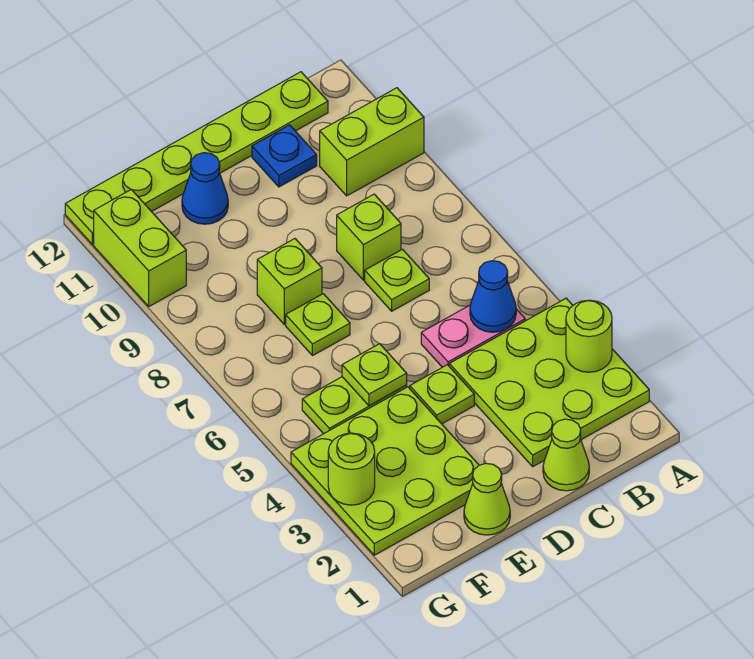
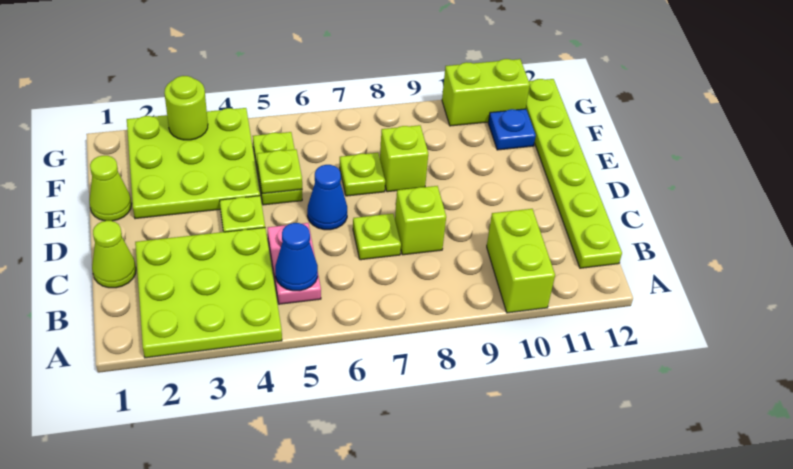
lime 1x1 round brick [566,300,612,372] -> none
blue 1x1 plate [252,125,317,187] -> blue 1x1 plate moved to [488,109,536,150]
blue 1x1 cone [182,153,228,224] -> blue 1x1 cone moved to [307,165,347,230]

